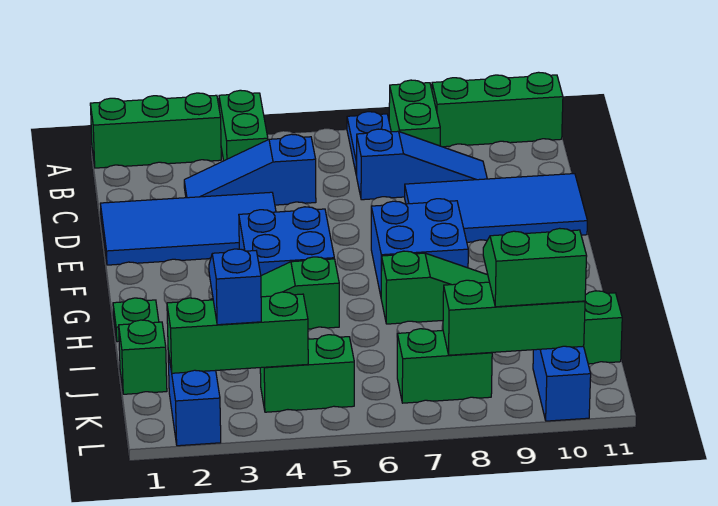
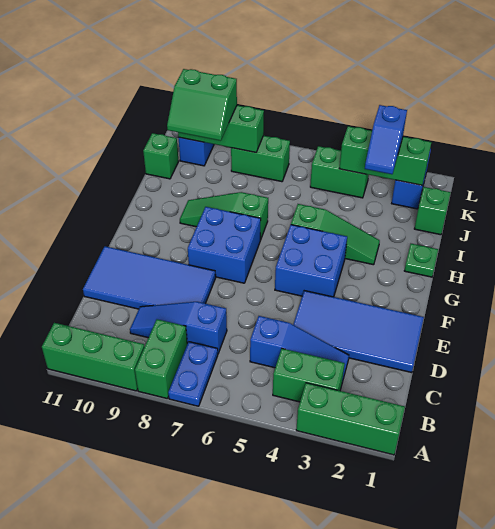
green 1x2 brick [219,90,268,161] -> green 1x2 brick turned to [273,349,345,402]

